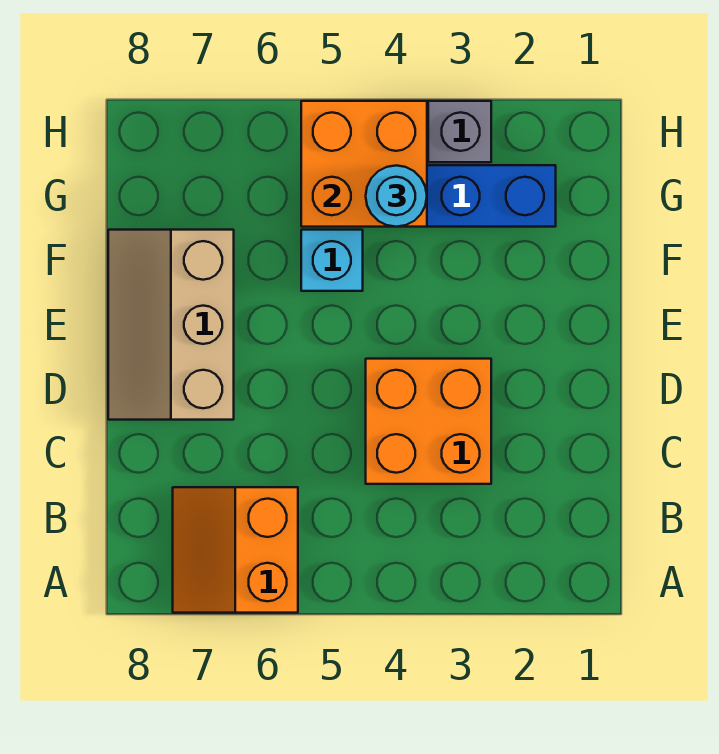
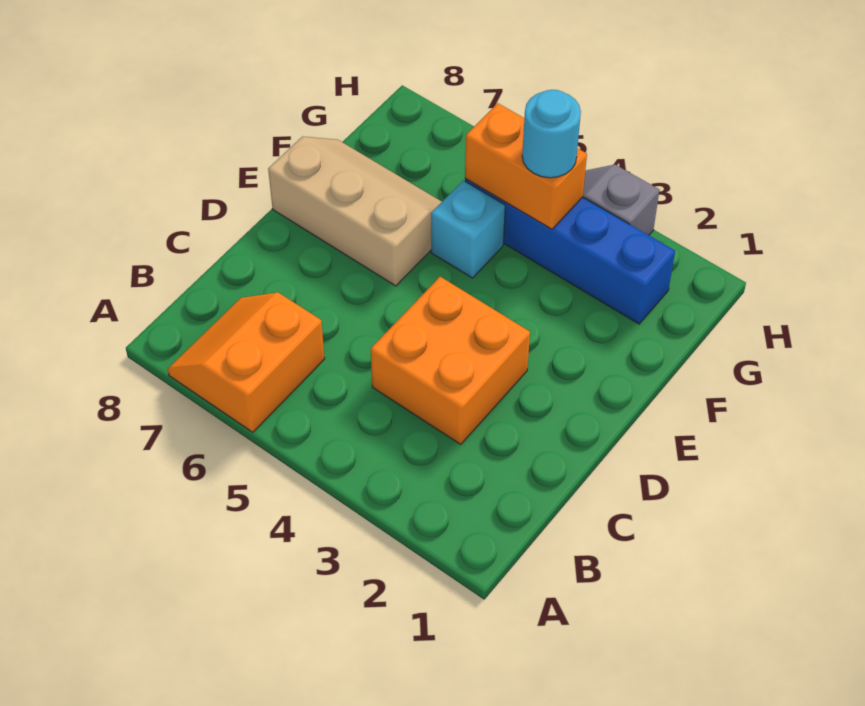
tan 2x3 slope [108,230,234,420] -> tan 2x3 slope turned to [268,137,442,286]
orange 2x2 brick [301,101,427,227] -> orange 1x2 brick [465,103,587,229]

